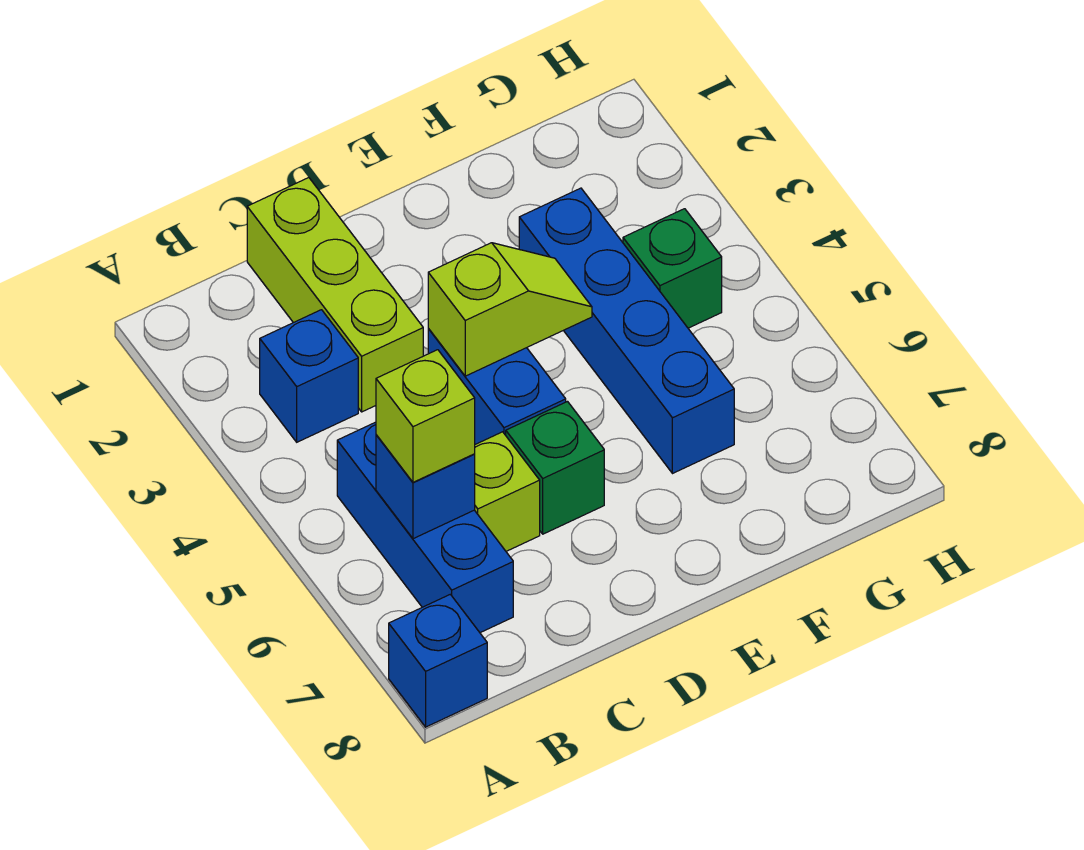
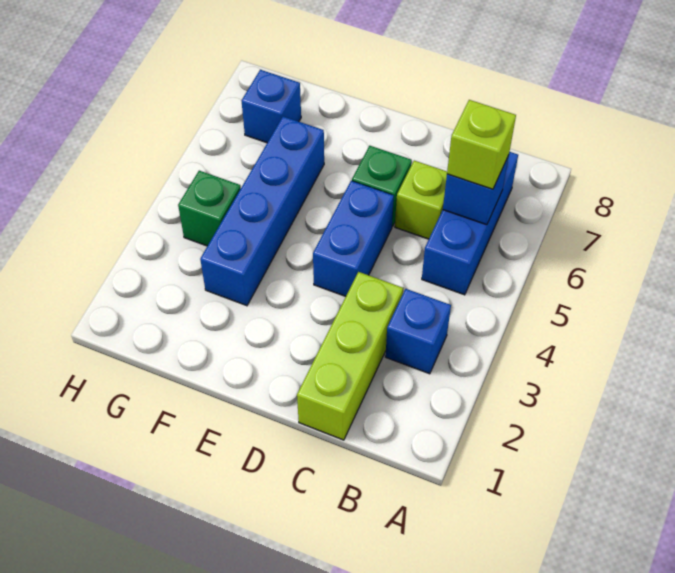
blue 1x1 brick [389,594,487,727] -> blue 1x1 brick moved to [242,70,301,143]
lime 1x2 slope [428,243,592,376] -> none

